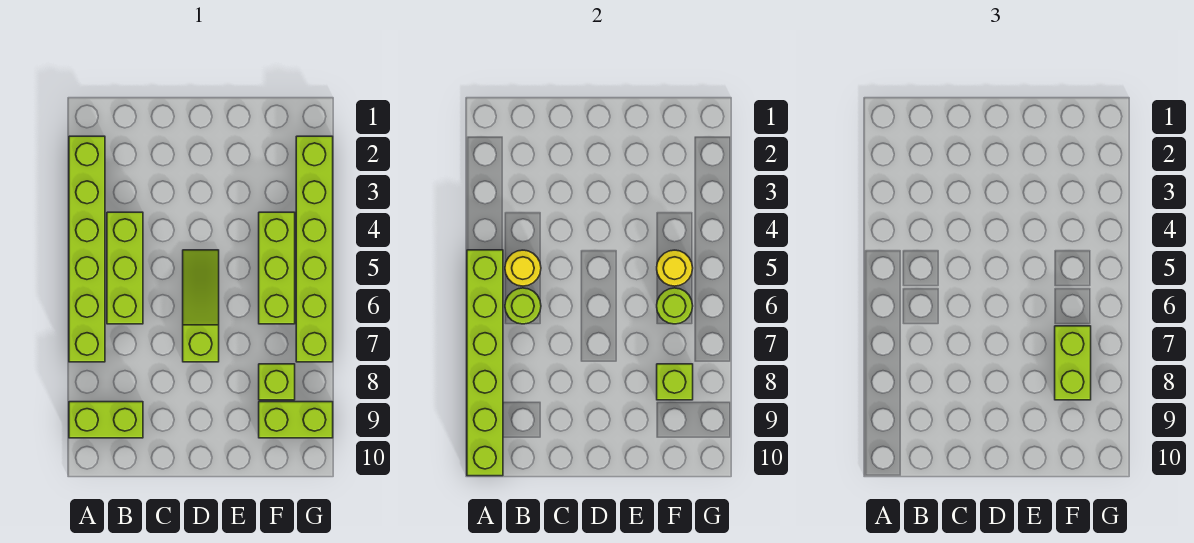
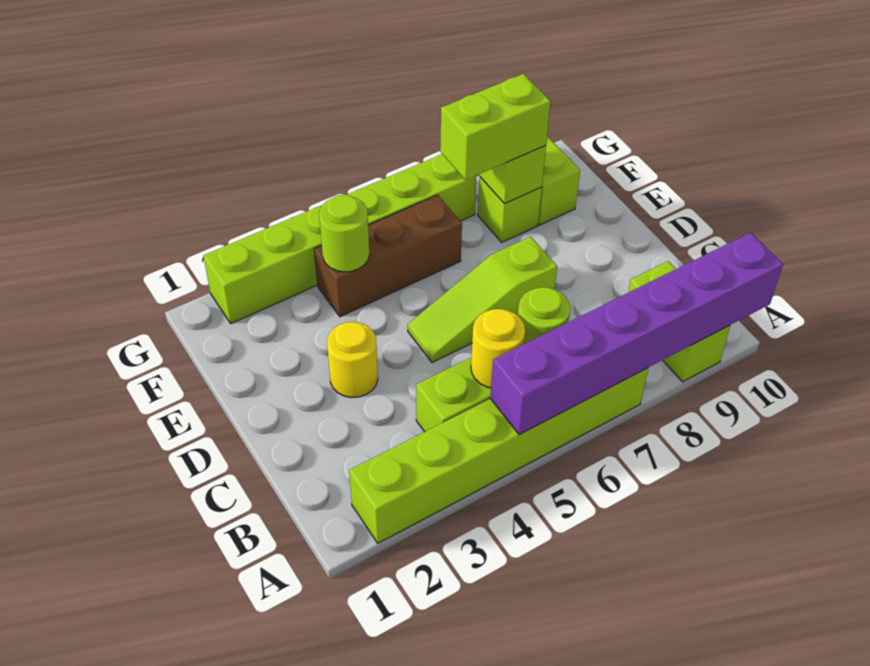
lime 1x6 brick [467,250,503,476] -> purple 1x6 brick [490,233,783,435]
lime 1x3 brick [259,212,295,324] -> brown 1x3 brick [314,195,462,317]
yellow 1x1 round brick [657,250,693,286] -> yellow 1x1 round brick moved to [327,322,378,398]
lime 1x1 round brick [657,288,693,324] -> lime 1x1 round brick moved to [319,195,369,272]

